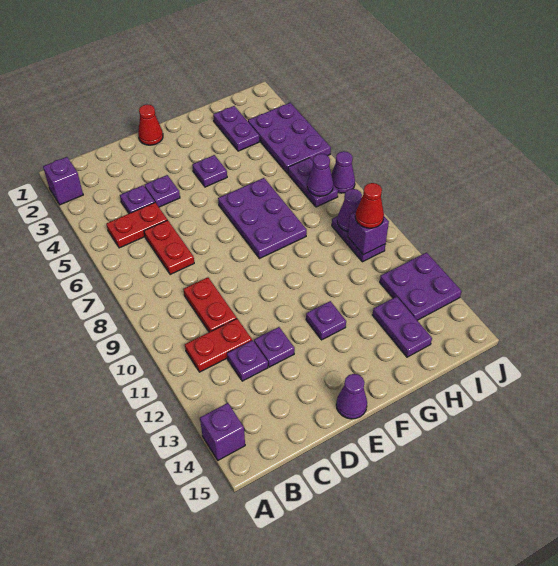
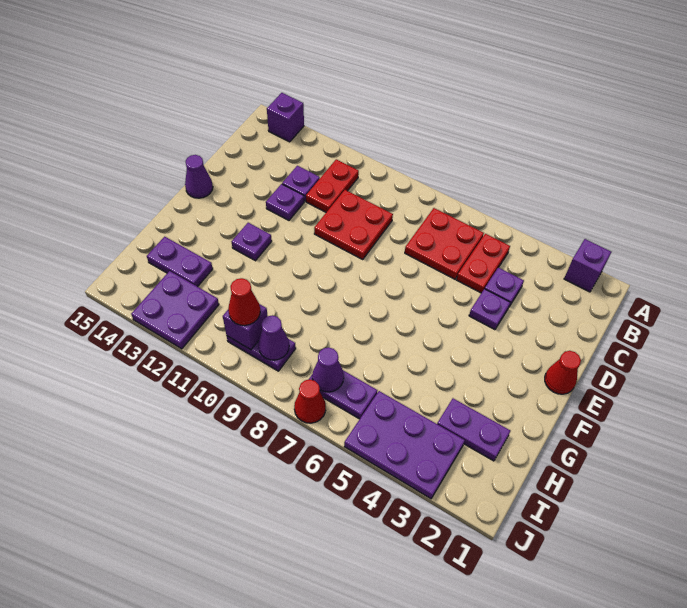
red 1x2 plate [144,220,194,275] -> red 2x2 plate [405,208,484,279]
red 1x2 plate [183,277,237,332] -> red 2x2 plate [314,190,393,259]
purple 1x1 plate [192,155,227,187] -> none
purple 2x3 plate [218,178,307,259] -> none
purple 1x1 cone [331,151,355,193] -> red 1x1 cone [294,379,326,423]

